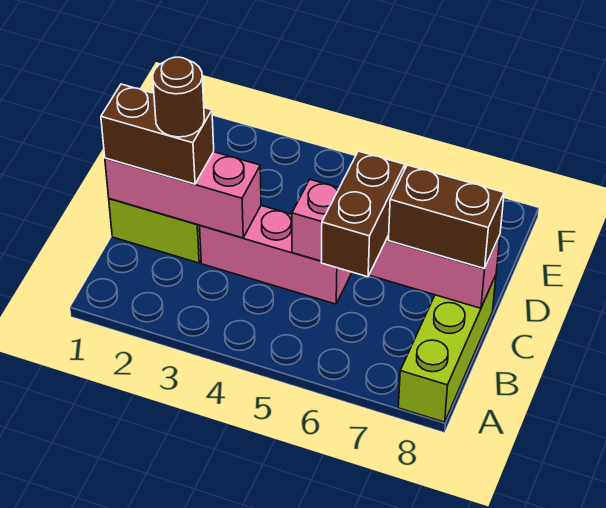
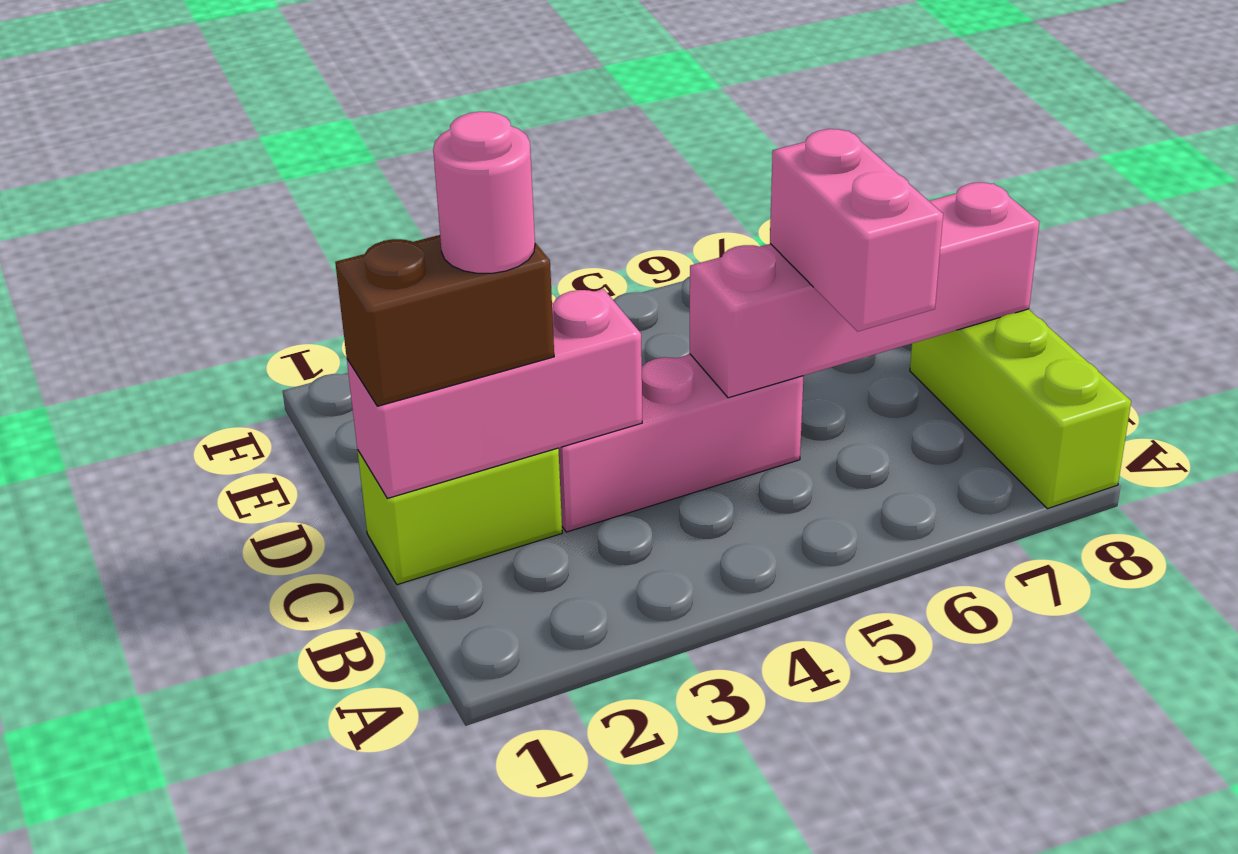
brown 1x2 brick [321,151,405,277] -> pink 1x2 brick [770,129,943,332]
brown 1x1 round brick [153,57,204,137] -> pink 1x1 round brick [433,112,535,273]
brown 1x2 brick [389,165,504,269] -> none

